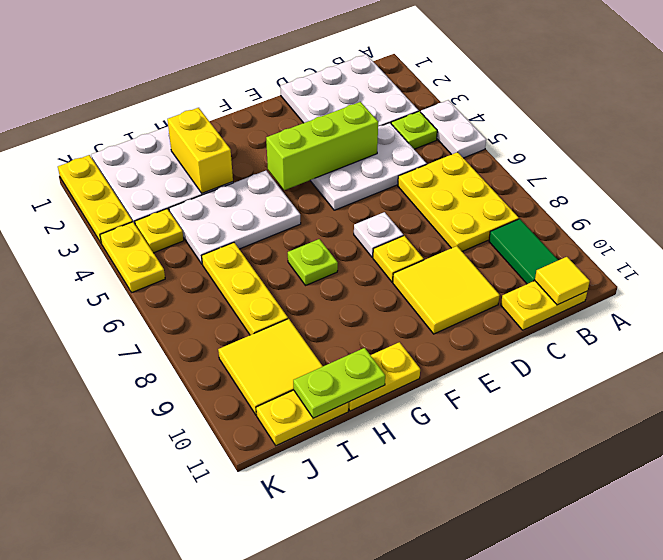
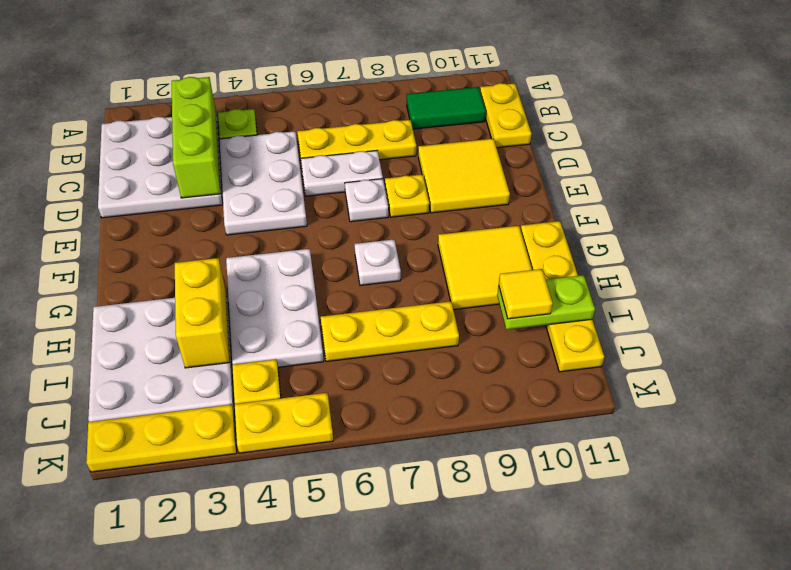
white 1x2 plate [421,100,486,158] -> white 1x2 plate moved to [301,151,383,196]
yellow 2x3 plate [398,152,519,251] -> yellow 1x3 plate [297,120,416,160]
yellow 1x1 tile [535,257,590,305] -> yellow 1x1 tile moved to [499,269,553,319]
lime 1x3 brick [266,102,378,190] -> lime 1x3 brick moved to [172,77,220,198]
lime 1x1 plate [288,239,338,285] -> white 1x1 plate [355,239,401,285]
yellow 1x2 brick [167,108,233,193] -> yellow 1x2 brick turned to [175,258,230,368]
lime 1x2 plate [293,348,385,418] -> lime 1x2 plate turned to [497,275,595,330]
yellow 2x2 tile [218,319,323,415] -> yellow 2x2 tile moved to [438,226,532,310]

